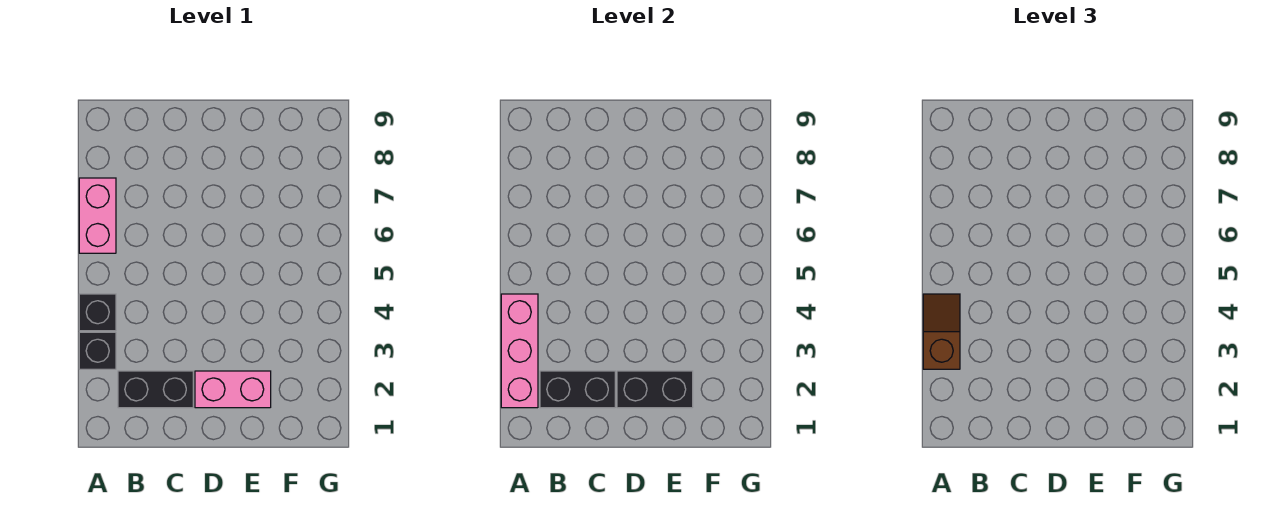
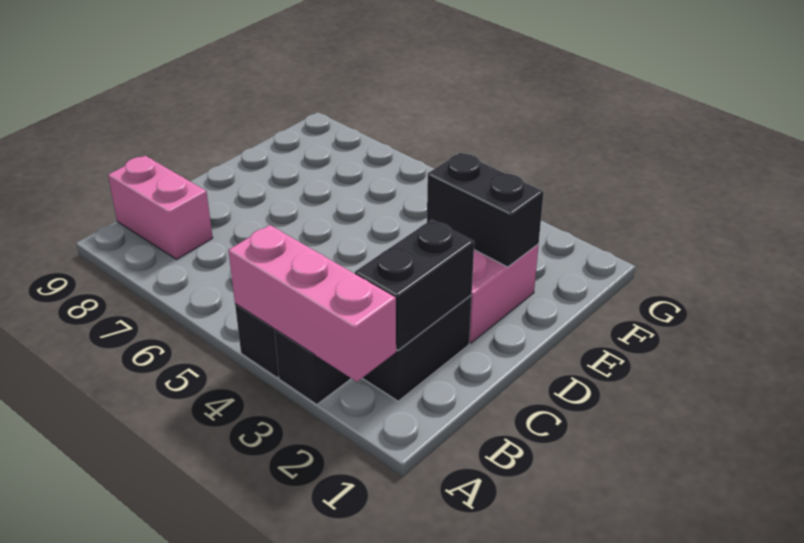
brown 1x2 slope [923,294,960,369] -> none
pink 1x2 brick [79,178,116,253] -> pink 1x2 brick moved to [108,156,213,259]
black 1x2 brick [617,371,693,408] -> black 1x2 brick turned to [427,153,544,267]

